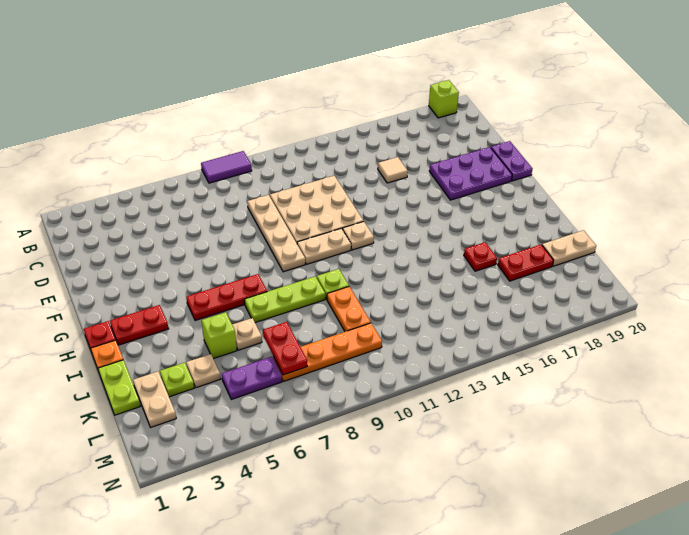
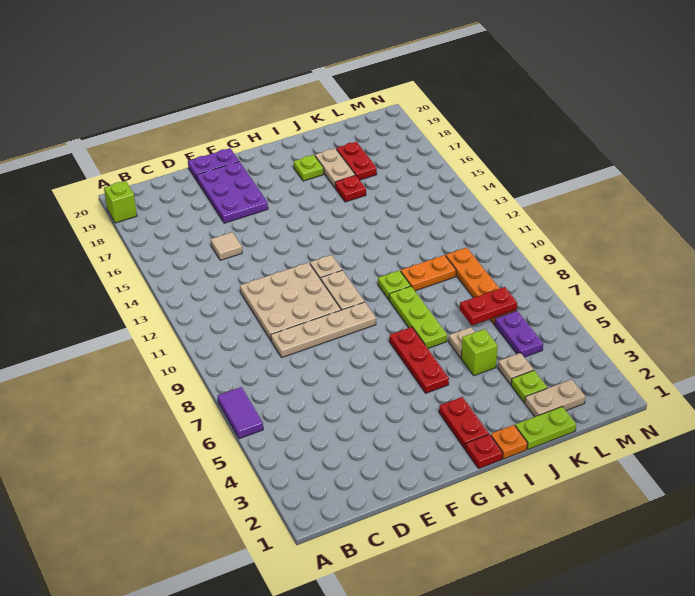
purple 1x2 tile [201,151,252,183] -> purple 1x2 tile moved to [218,387,263,439]
none -> lime 1x1 plate [294,155,324,181]
tan 1x2 plate [542,230,596,266] -> tan 1x2 plate moved to [315,148,355,188]

